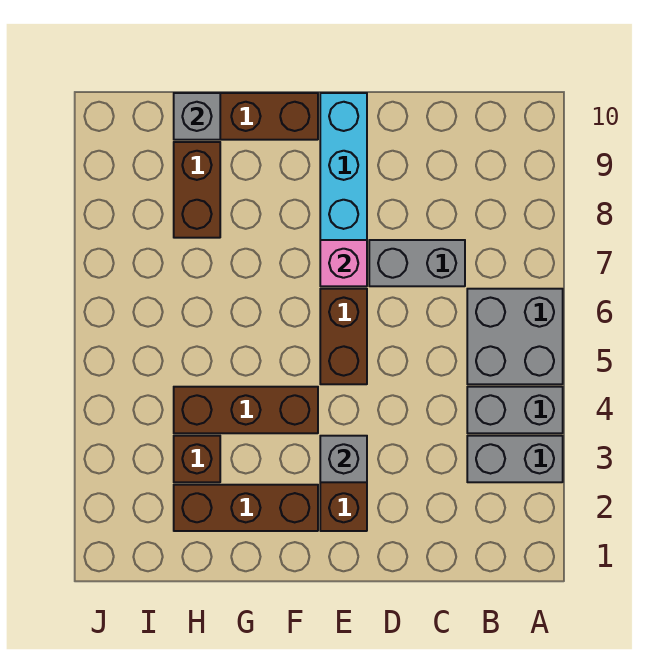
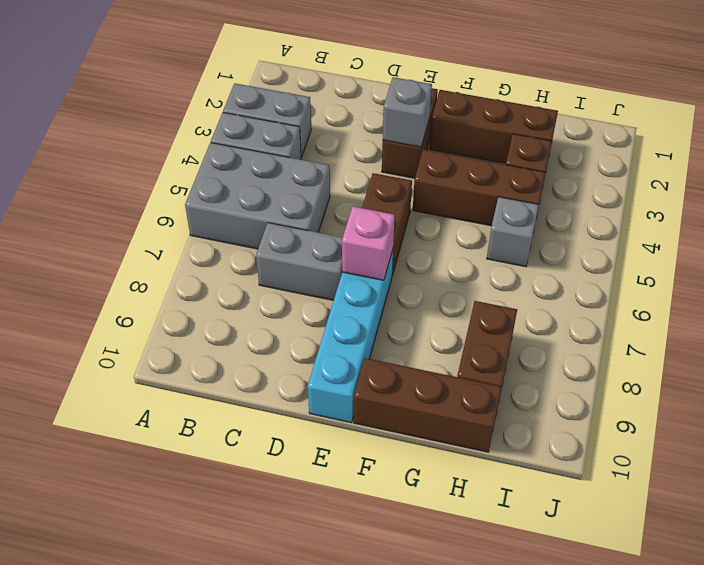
grey 2x2 brick [467,289,563,384] -> grey 2x3 brick [185,143,330,249]
grey 1x1 brick [174,93,220,140] -> grey 1x1 brick moved to [487,197,539,267]

